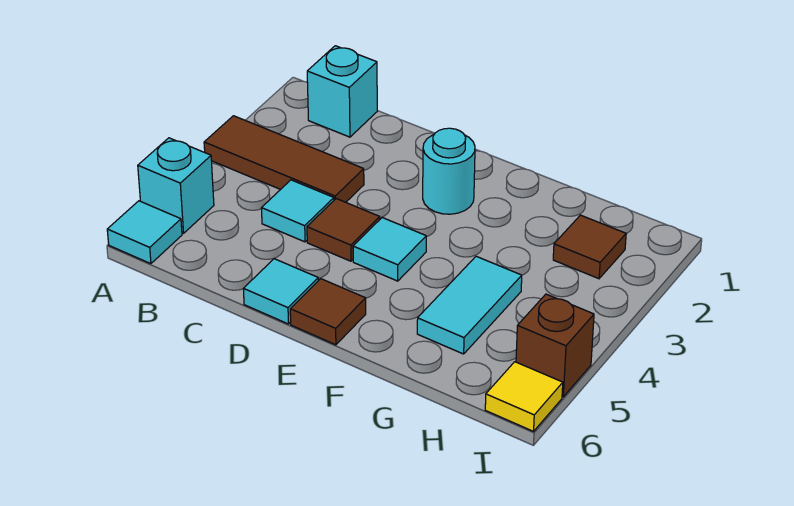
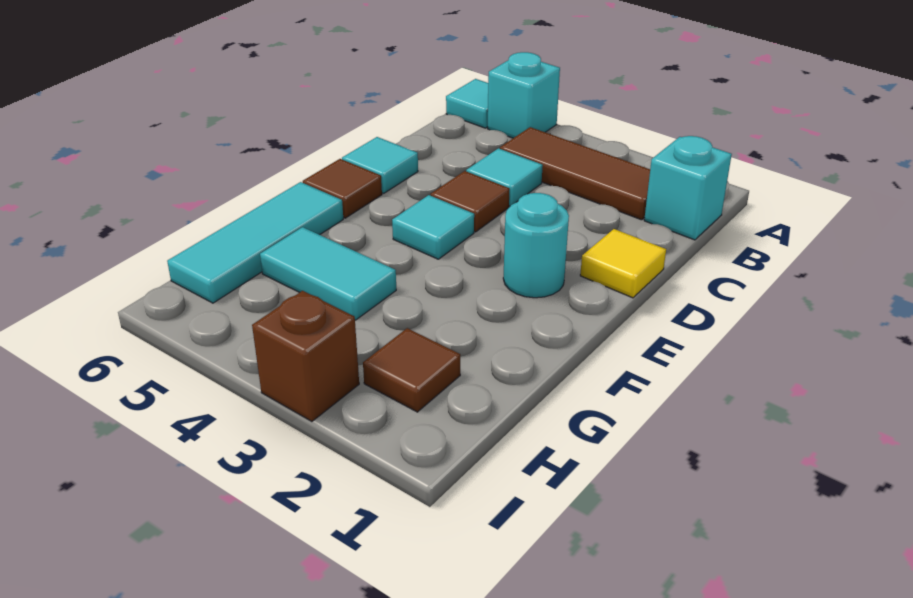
brown 1x3 tile [204,116,364,202] -> brown 1x3 tile turned to [500,127,650,220]
none -> cyan 1x3 tile [167,182,343,303]
brown 1x1 brick [516,294,594,397] -> brown 1x1 brick moved to [252,291,359,421]
yellow 1x1 tile [485,362,563,431] -> yellow 1x1 tile moved to [580,229,666,298]

